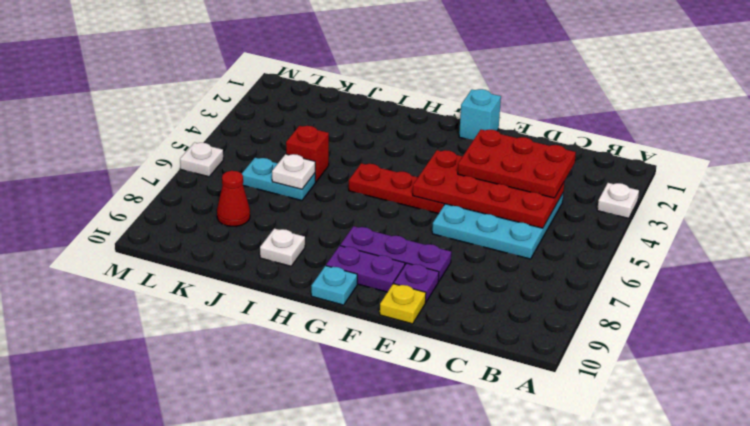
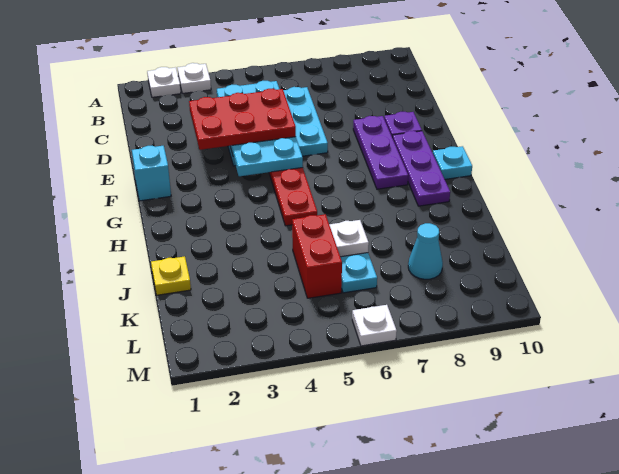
red 2x3 plate [458,130,576,198] -> red 2x3 plate turned to [189,89,296,150]
red 2x4 plate [413,150,564,228] -> cyan 2x4 plate [217,81,303,176]
yellow 1x1 plate [380,284,426,324] -> yellow 1x1 plate moved to [151,256,191,295]
purple 1x2 plate [326,246,405,292] -> purple 1x3 plate [393,131,450,206]
white 1x1 plate [260,229,305,266] -> white 1x1 plate moved to [147,67,181,97]
red 1x1 brick [286,126,329,182] -> red 1x2 brick [292,214,342,298]
red 1x1 cone [217,171,250,226] -> cyan 1x1 cone [408,223,443,279]

